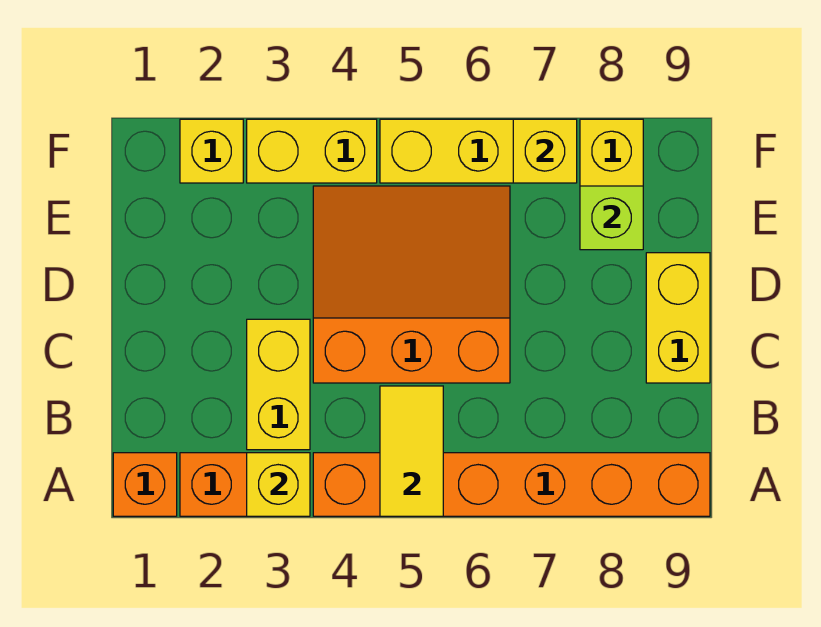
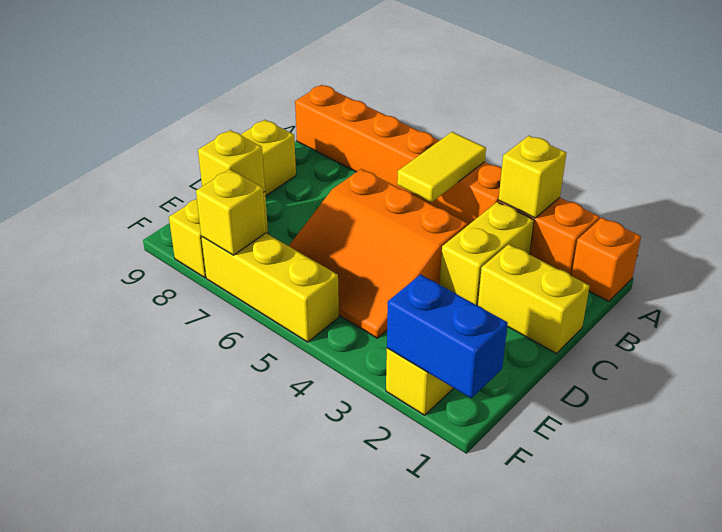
lime 1x1 brick [580,186,643,250] -> yellow 1x1 brick [198,130,265,192]
none -> blue 1x2 brick [387,274,508,398]
yellow 1x2 brick [247,119,377,183] -> yellow 1x2 brick moved to [478,244,590,353]

